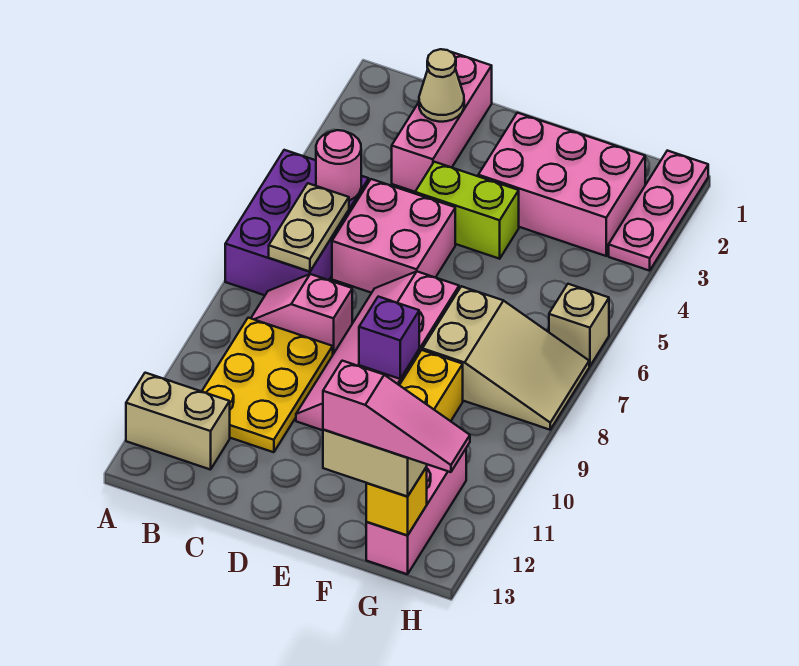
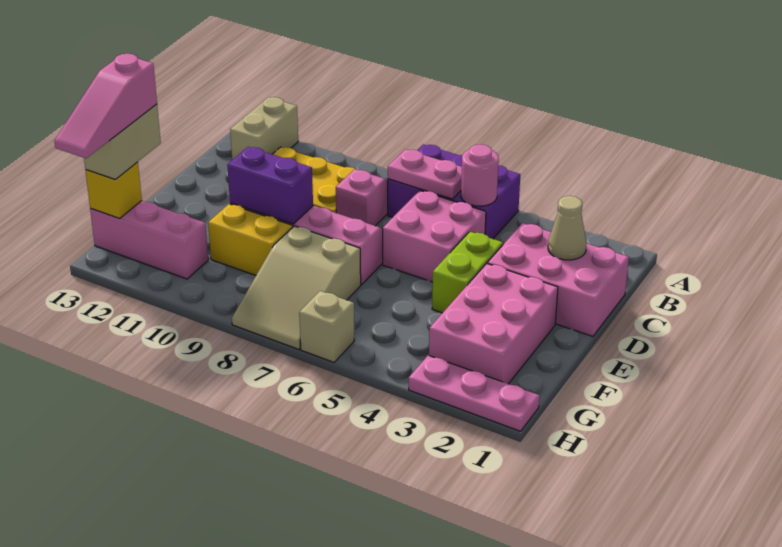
tan 1x2 plate [269,183,349,272] -> pink 1x2 plate [388,149,462,199]
pink 1x3 brick [392,52,492,192] -> pink 2x3 brick [487,223,629,336]
purple 1x1 brick [359,297,419,379] -> purple 1x2 brick [227,147,313,224]

